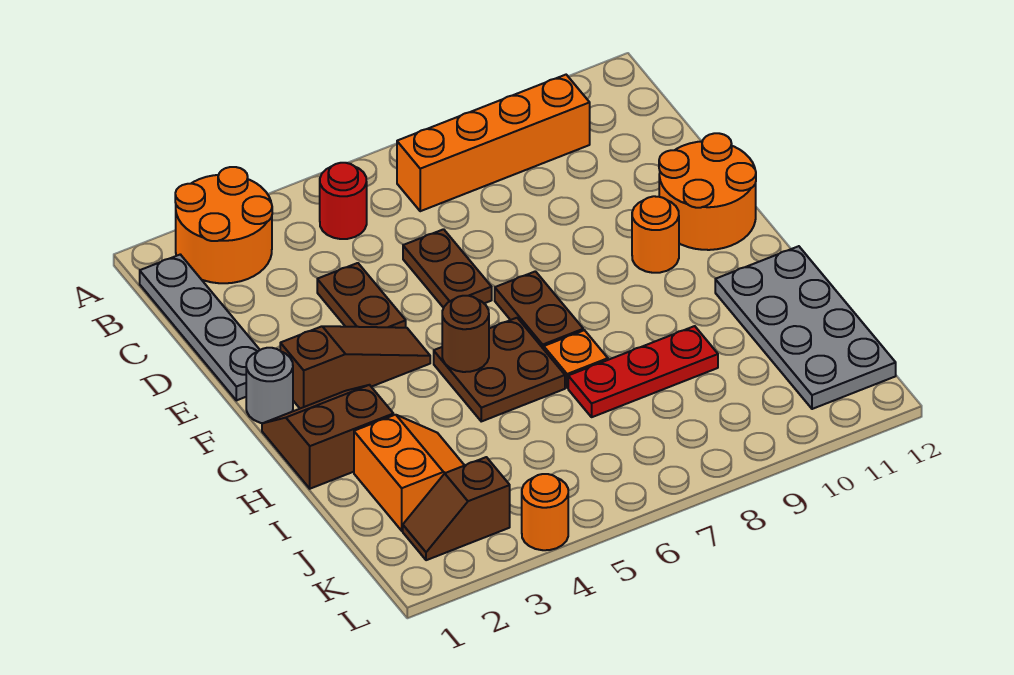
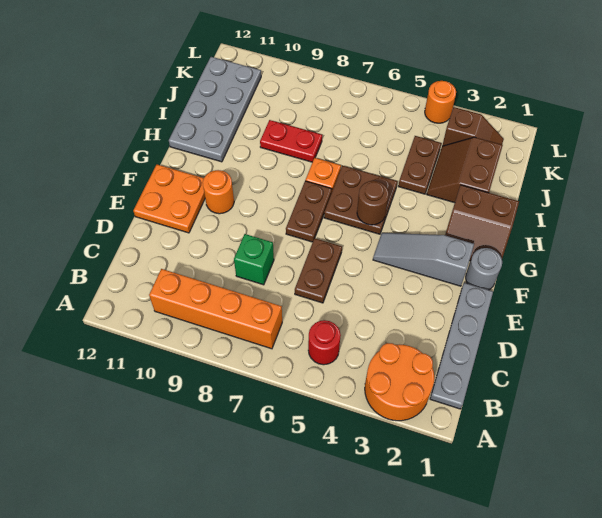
brown 1x2 plate [317,263,406,328] -> brown 1x2 plate moved to [398,136,441,194]
none -> green 1x1 brick [234,234,274,285]
orange 2x2 round brick [659,133,756,250] -> orange 2x2 plate [133,165,205,233]
brown 1x3 slope [280,326,430,408] -> grey 1x3 slope [373,233,474,286]
orange 2x2 slope [354,415,464,531] -> brown 2x2 slope [427,137,503,203]
red 1x3 plate [568,326,718,417] -> red 1x2 plate [260,120,322,162]

